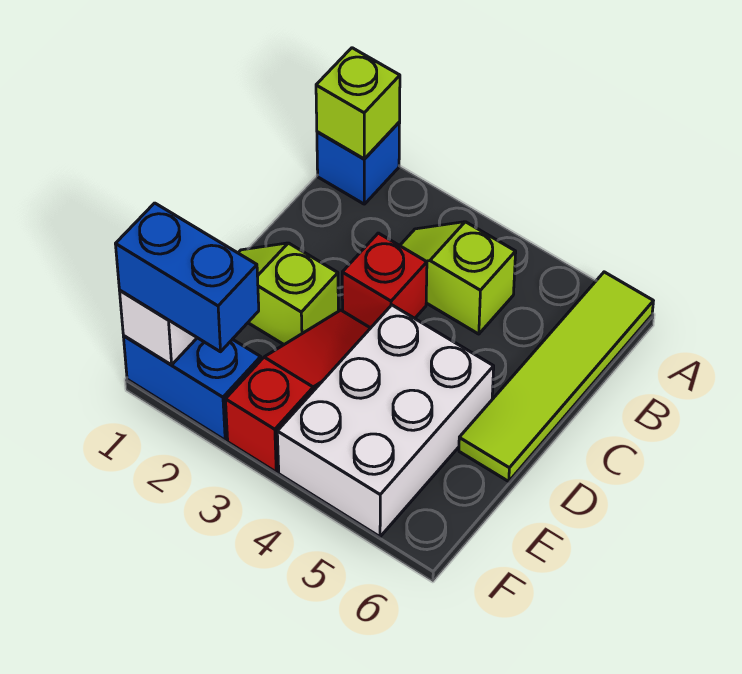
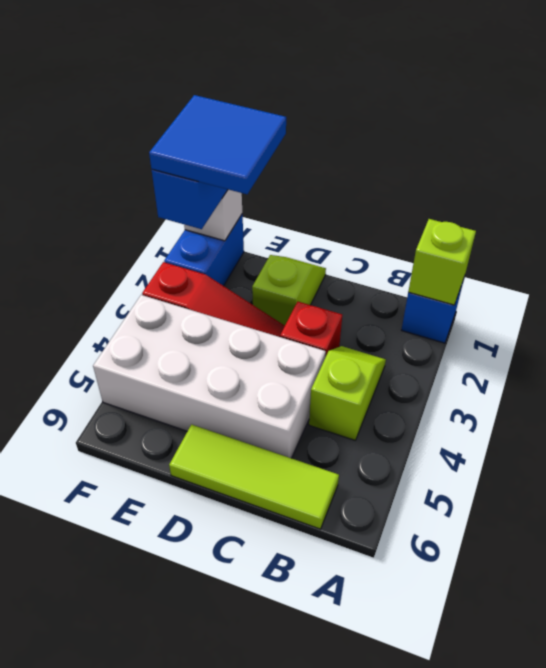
lime 1x4 tile [459,272,653,481] -> lime 1x3 tile [169,424,339,529]
white 2x3 brick [277,305,494,537] -> white 2x4 brick [93,295,326,458]
none -> blue 2x2 tile [149,95,286,194]

